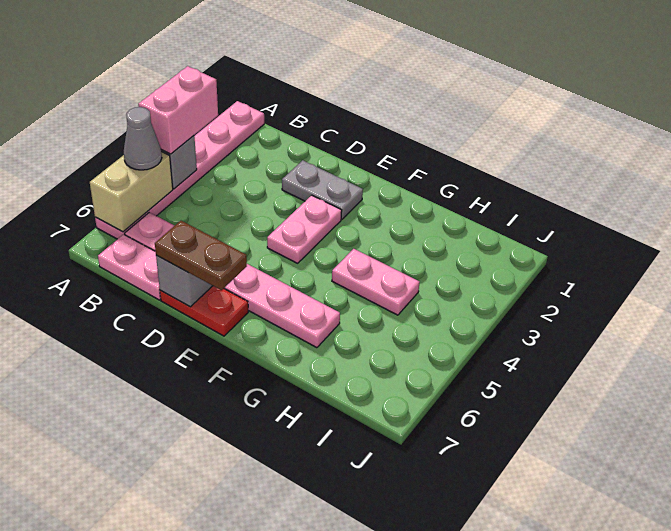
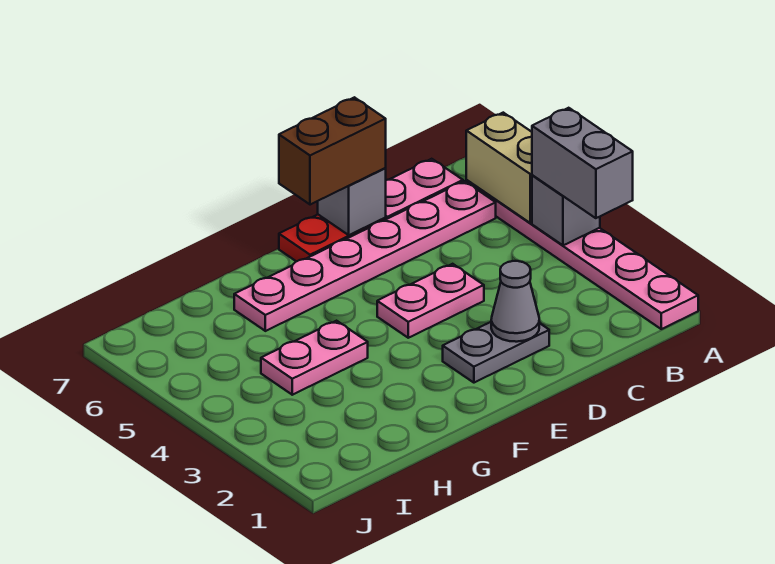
pink 1x2 brick [138,66,218,154] -> grey 1x2 brick [532,108,633,218]
grey 1x1 cone [124,107,162,170] -> grey 1x1 cone moved to [491,261,539,342]
brown 1x2 plate [155,221,247,290] -> brown 1x2 brick [279,97,386,205]
pink 1x2 plate [267,195,342,263] -> pink 1x2 plate turned to [377,264,484,338]

